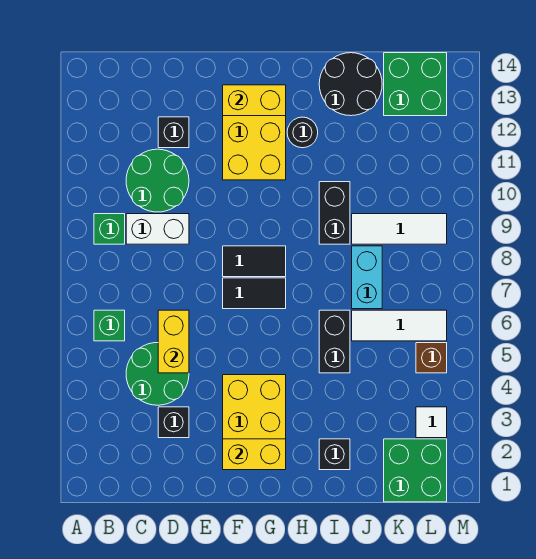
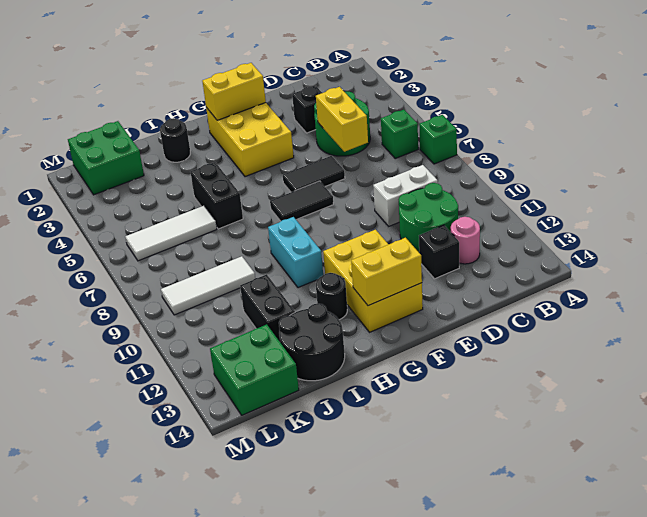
green 1x1 brick [94,214,125,244] -> green 1x1 brick moved to [419,115,457,164]
none -> pink 1x1 round brick [451,217,480,264]
black 1x2 tile [223,246,286,277] -> black 1x2 tile moved to [283,156,345,192]
black 1x1 brick [319,439,350,470] -> black 1x1 round brick [160,118,190,162]
black 1x2 brick [319,182,350,244] -> black 1x2 brick moved to [240,274,295,342]
cyan 1x2 brick [352,246,382,309] -> cyan 1x2 brick moved to [268,217,323,288]
white 1x1 tile [416,407,447,438] -> none
brown 1x1 brick [416,343,447,373] -> none

